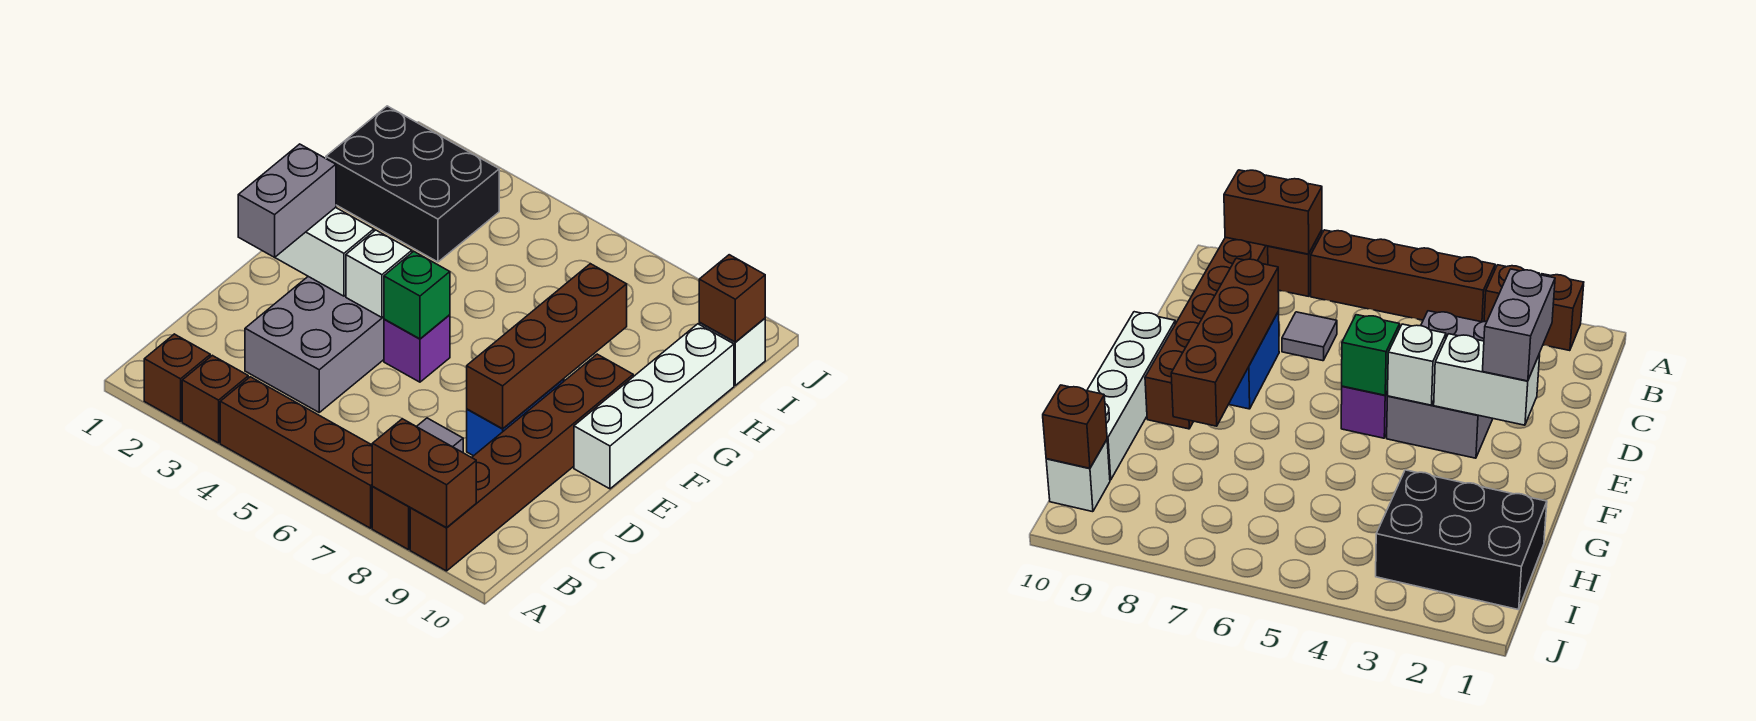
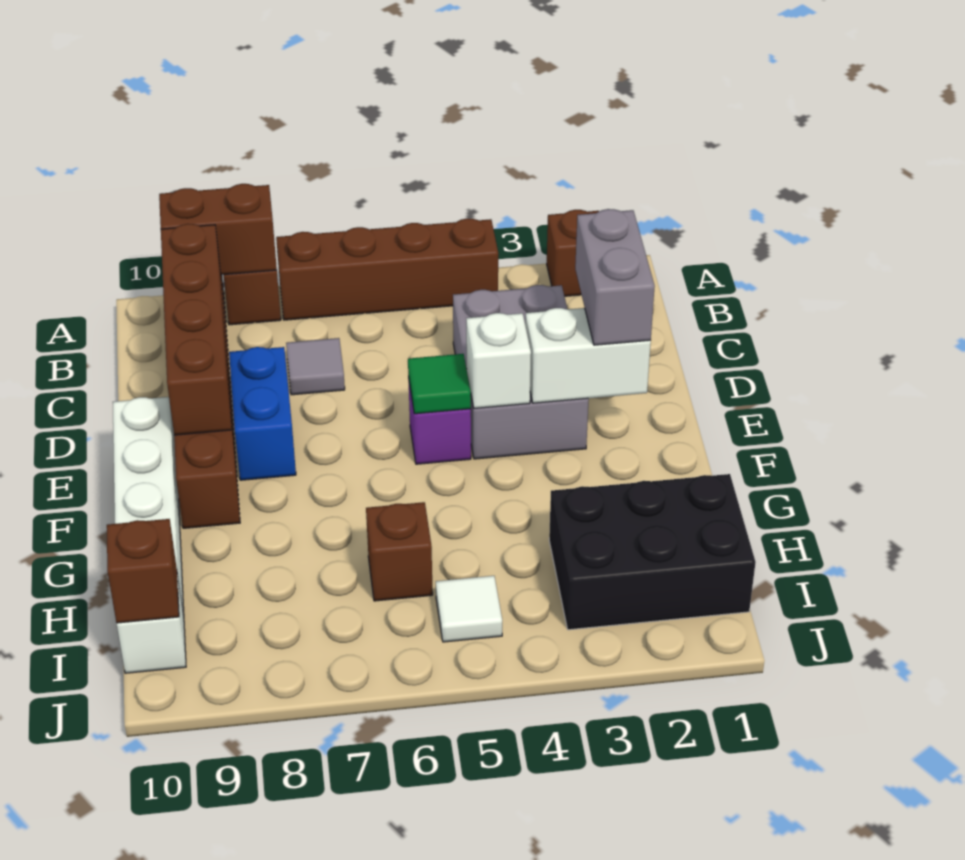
brown 1x1 brick [182,355,248,443] -> brown 1x1 brick moved to [366,502,433,601]
brown 1x4 brick [467,264,627,429] -> brown 1x4 brick moved to [161,224,232,435]
green 1x1 brick [384,251,450,339] -> green 1x1 tile [408,354,471,414]
none -> white 1x1 tile [436,576,502,642]

